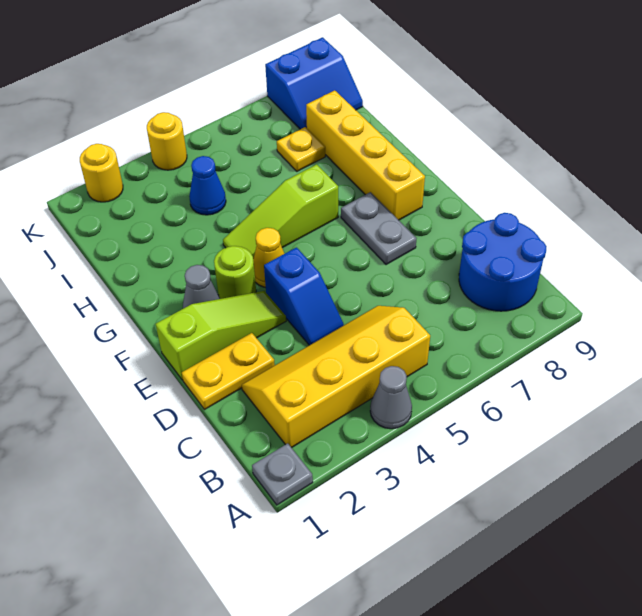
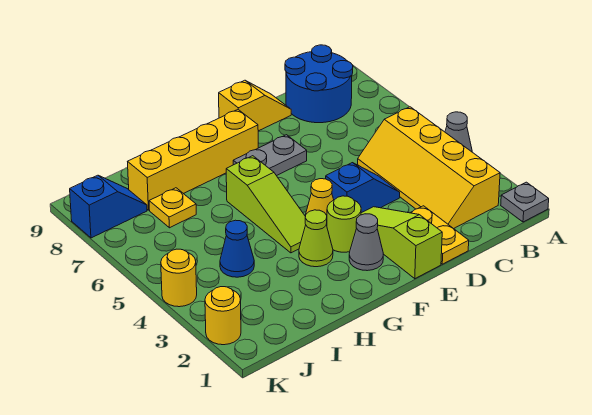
none -> yellow 1x2 slope [219,80,291,131]
none -> lime 1x1 cone [299,210,333,267]
blue 2x2 slope [265,37,363,129] -> blue 1x2 slope [70,175,147,238]

